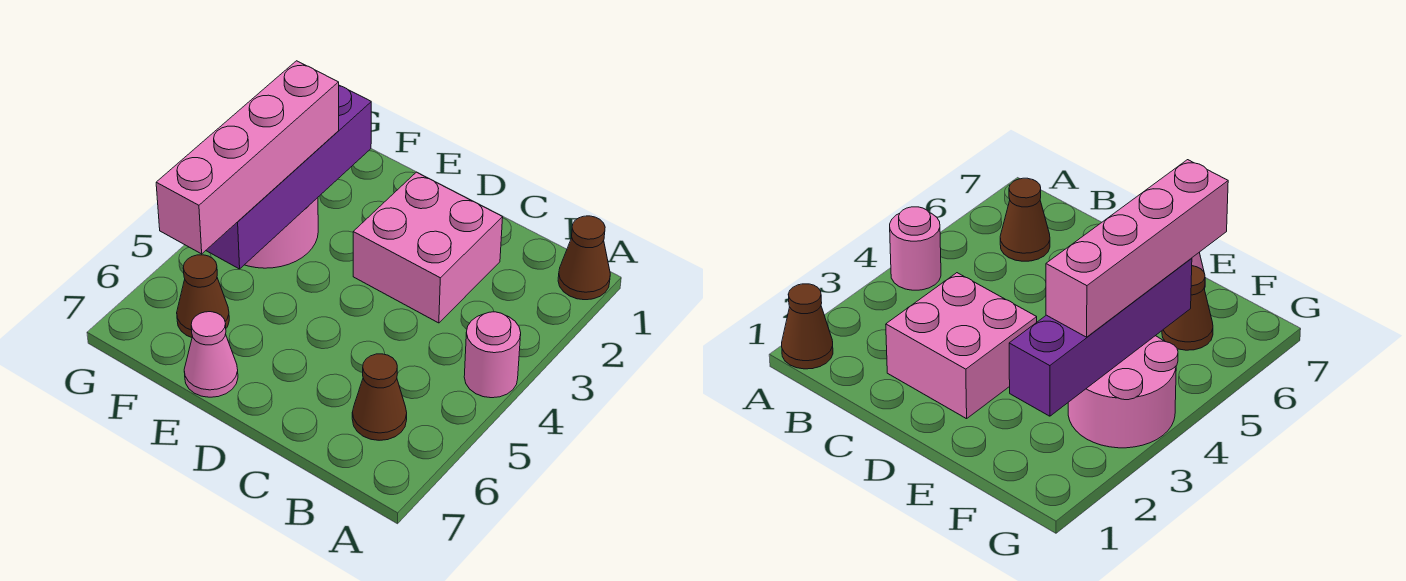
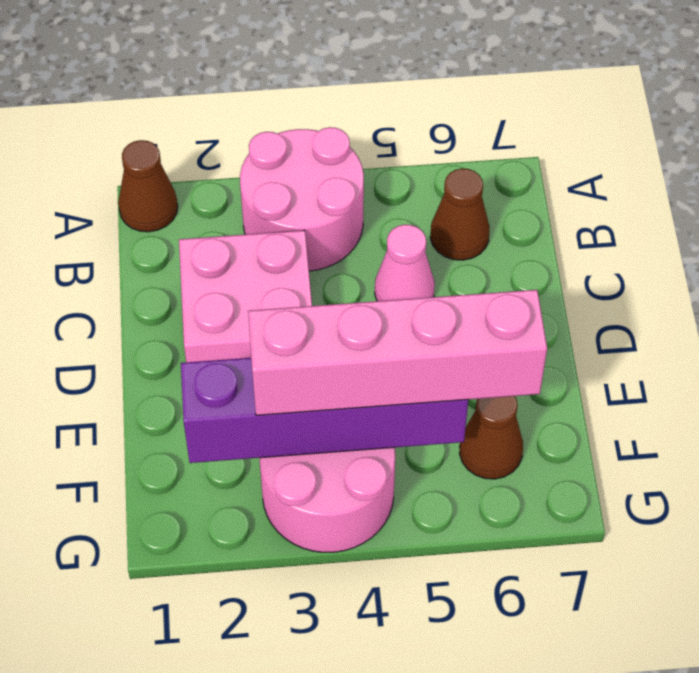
pink 1x1 round brick [464,312,521,398] -> pink 2x2 round brick [240,127,364,271]
pink 1x1 cone [184,312,238,397] -> pink 1x1 cone moved to [375,225,435,301]

